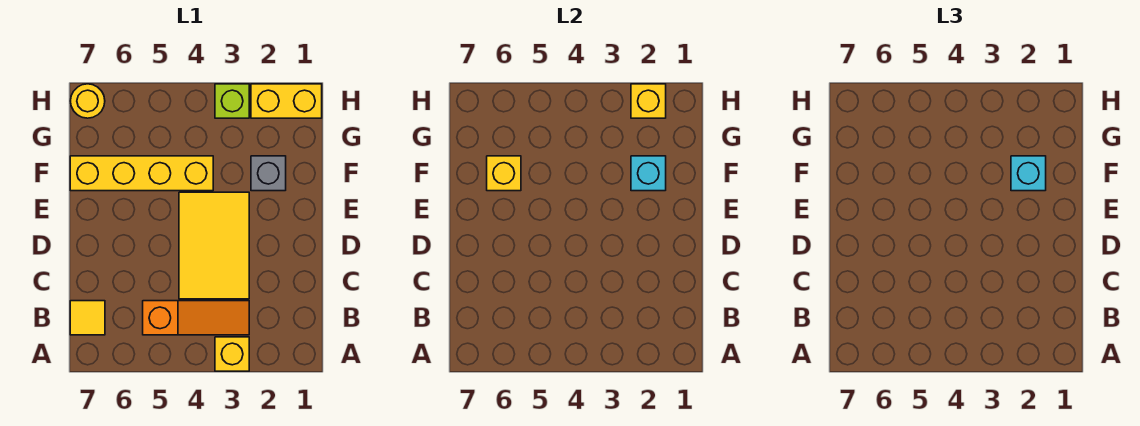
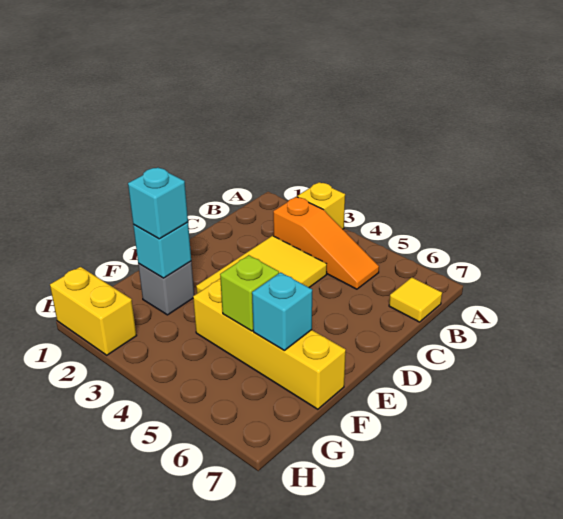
orange 1x3 slope [143,301,249,335] -> orange 1x3 slope turned to [273,197,379,289]
yellow 1x1 brick [487,156,521,191] -> cyan 1x1 brick [252,272,312,350]
yellow 1x1 brick [631,84,666,118] -> none
lime 1x1 brick [215,84,249,118] -> lime 1x1 brick moved to [220,255,279,331]
yellow 1x1 round brick [71,84,105,118] -> none

